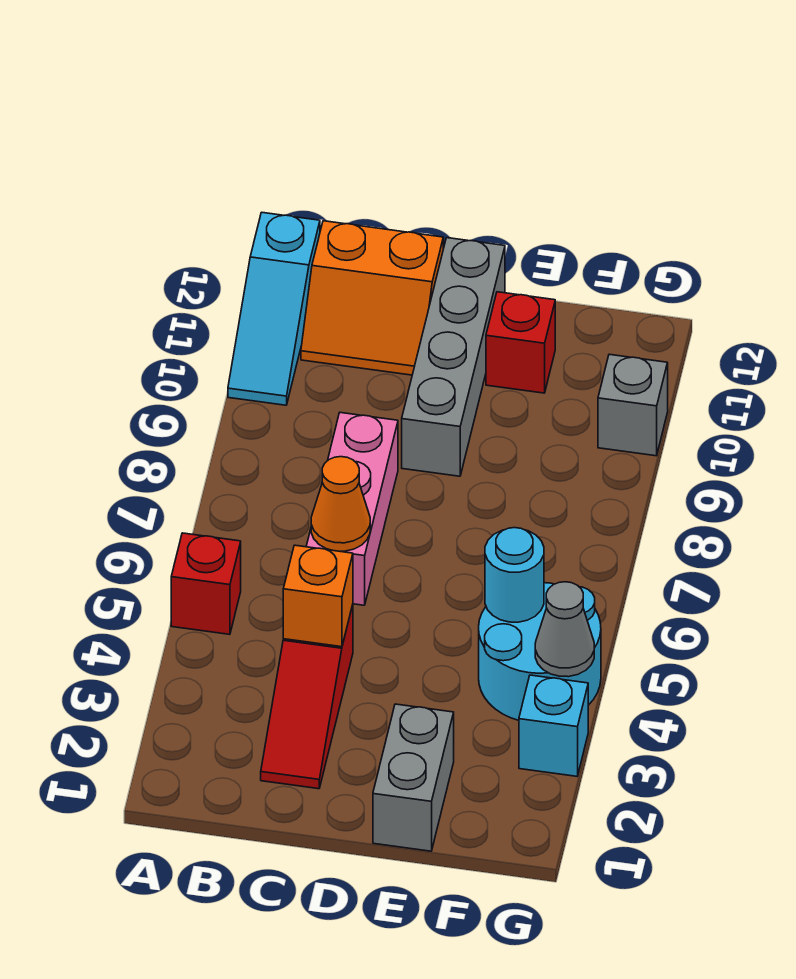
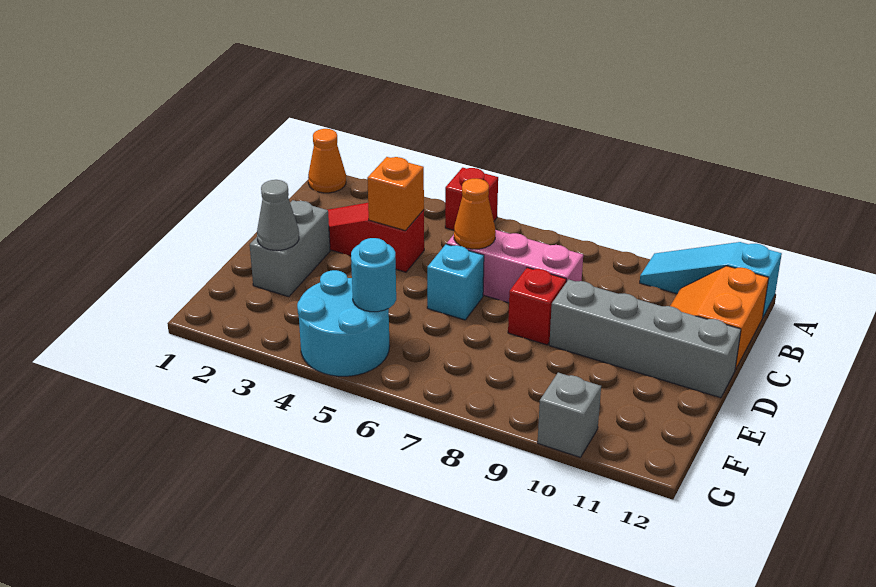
none -> orange 1x1 cone [308,129,346,193]
grey 1x2 brick [373,704,454,851] -> grey 1x2 brick turned to [250,200,330,297]
red 1x1 brick [486,292,555,393] -> red 1x1 brick moved to [508,268,566,345]
cyan 1x1 brick [519,675,588,776] -> cyan 1x1 brick moved to [427,244,484,320]
grey 1x1 cone [535,582,594,677] -> grey 1x1 cone moved to [257,180,299,250]

